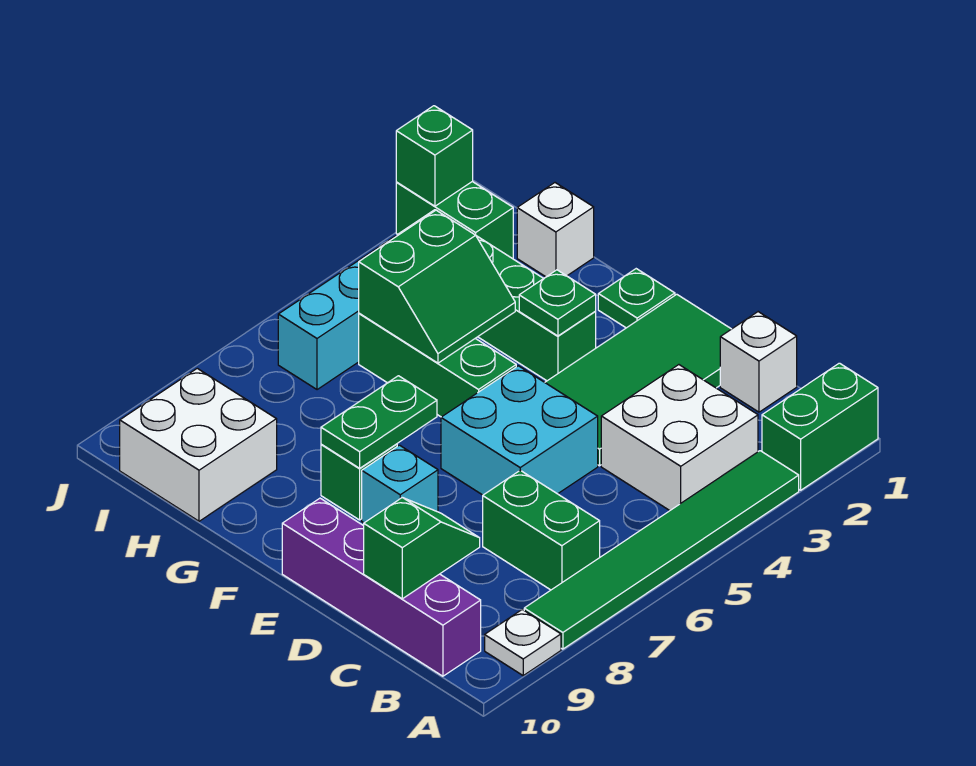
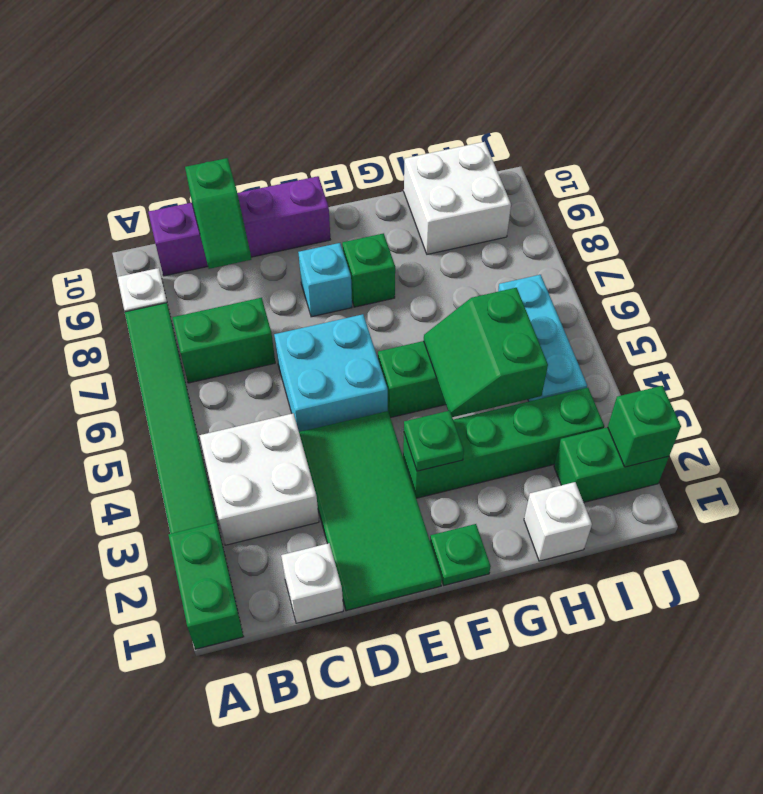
green 1x2 plate [321,376,437,468] -> none

